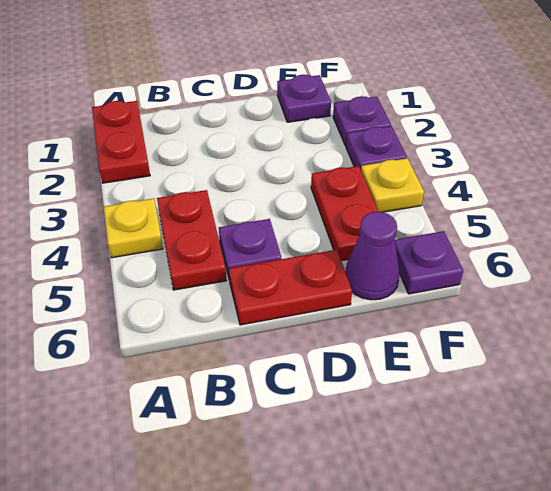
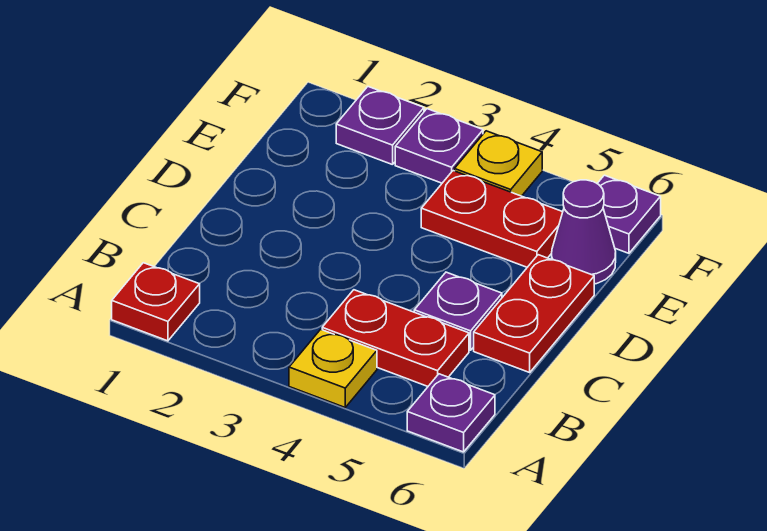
red 1x2 plate [92,101,150,183] -> red 1x1 plate [112,263,200,341]
purple 1x1 plate [277,75,331,122] -> purple 1x1 plate moved to [407,374,495,452]

